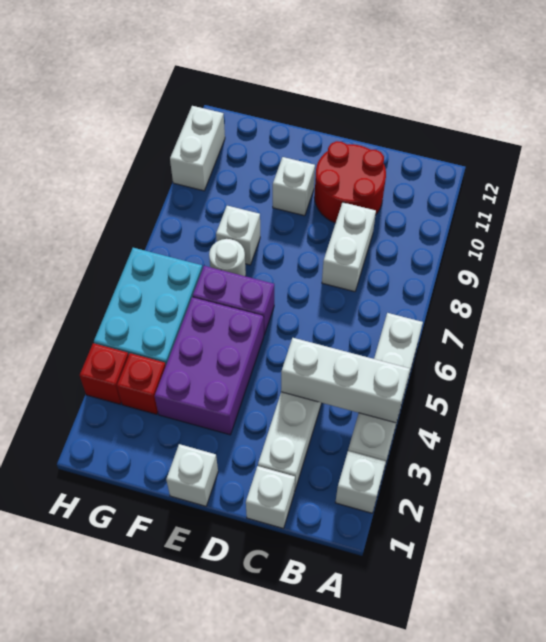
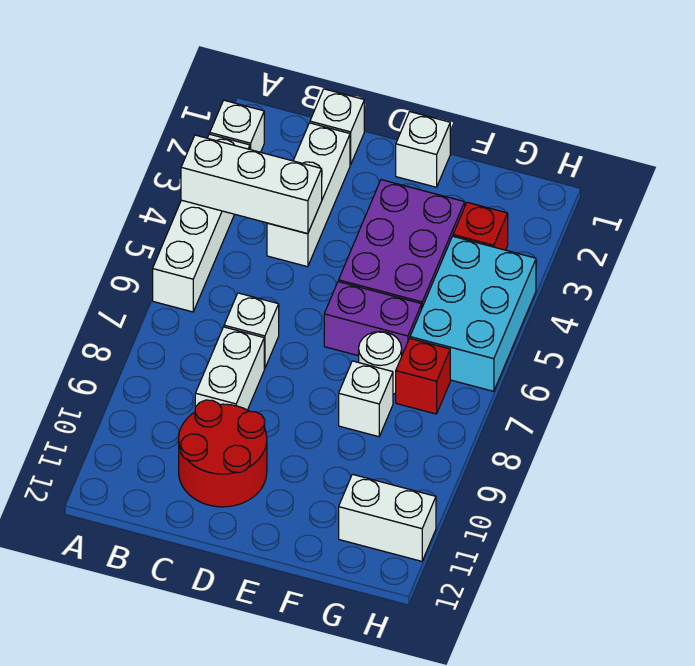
white 1x1 brick [273,157,315,216] -> white 1x1 brick moved to [224,293,279,369]
red 1x1 brick [80,343,129,404] -> red 1x1 brick moved to [396,338,450,414]
white 1x2 brick [170,106,225,191] -> white 1x2 brick turned to [339,474,436,561]

